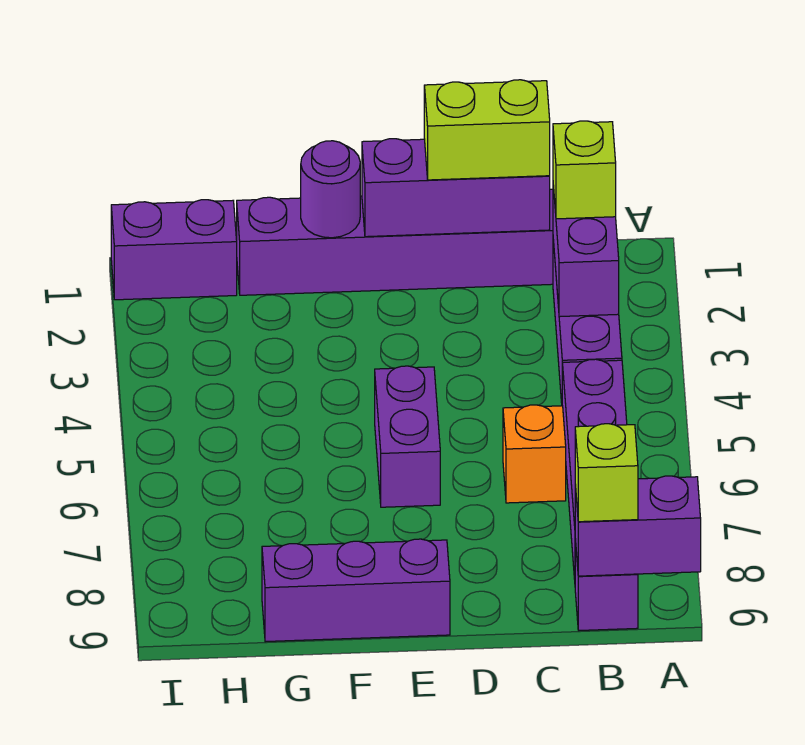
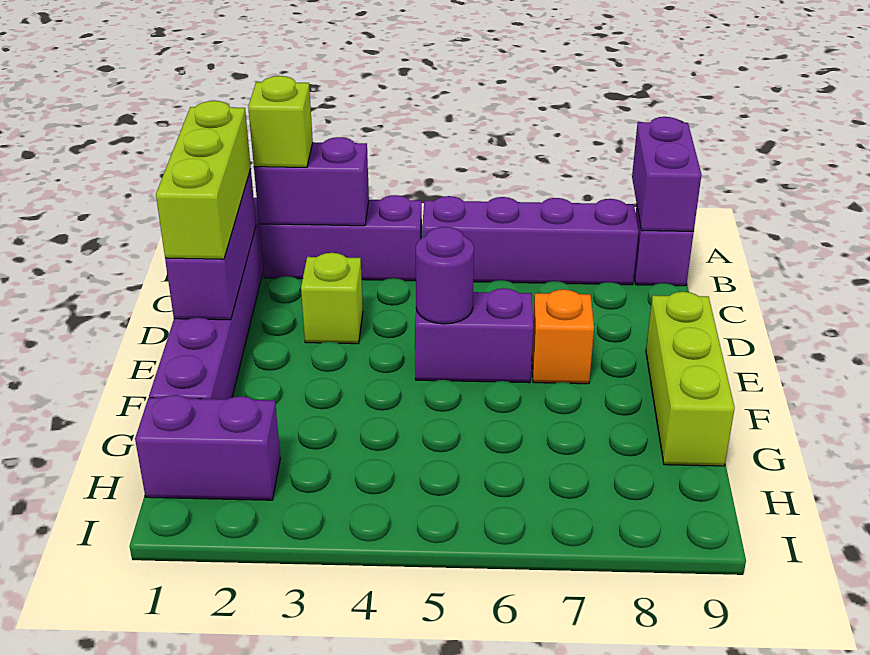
lime 1x1 brick [575,424,638,522] -> lime 1x1 brick moved to [301,253,363,344]
lime 1x2 brick [424,80,550,180] -> lime 1x3 brick [156,101,251,259]
orange 1x1 brick [503,405,566,503] -> orange 1x1 brick moved to [532,289,594,384]
purple 1x3 brick [262,539,450,642] -> lime 1x3 brick [646,292,735,466]
purple 1x1 round brick [301,141,360,238] -> purple 1x1 round brick moved to [416,227,474,324]
purple 1x2 brick [111,200,237,300] -> purple 1x2 brick turned to [135,395,280,500]

